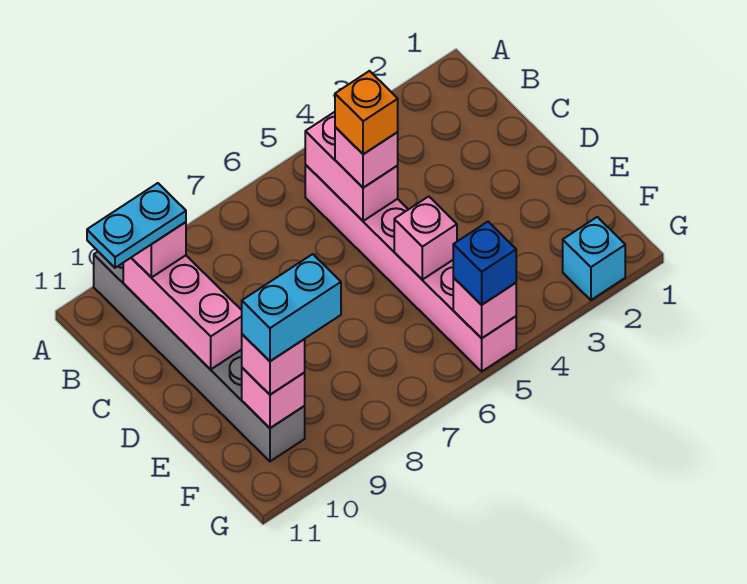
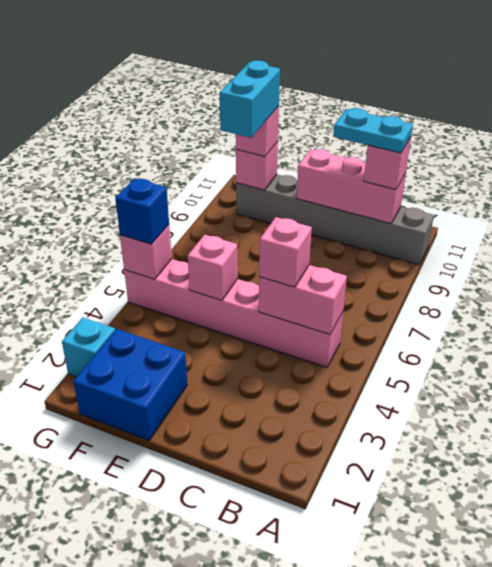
cyan 1x2 plate [87,183,186,268] -> cyan 1x2 plate turned to [333,108,413,153]
orange 1x1 brick [335,71,398,154] -> none
none -> blue 2x2 brick [73,329,187,440]

